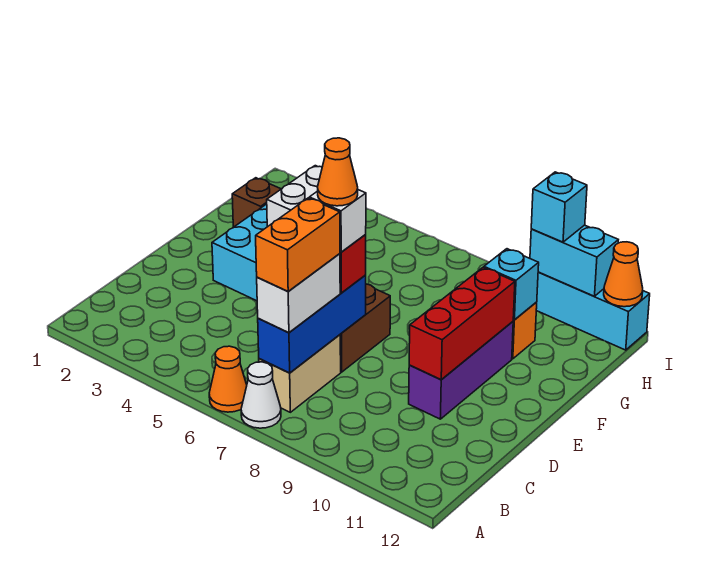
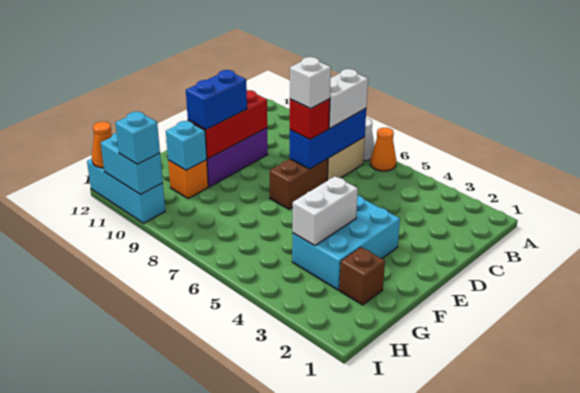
orange 1x2 brick [256,198,340,291] -> none
orange 1x1 cone [318,138,358,206] -> none
none -> blue 1x2 brick [186,70,247,130]

